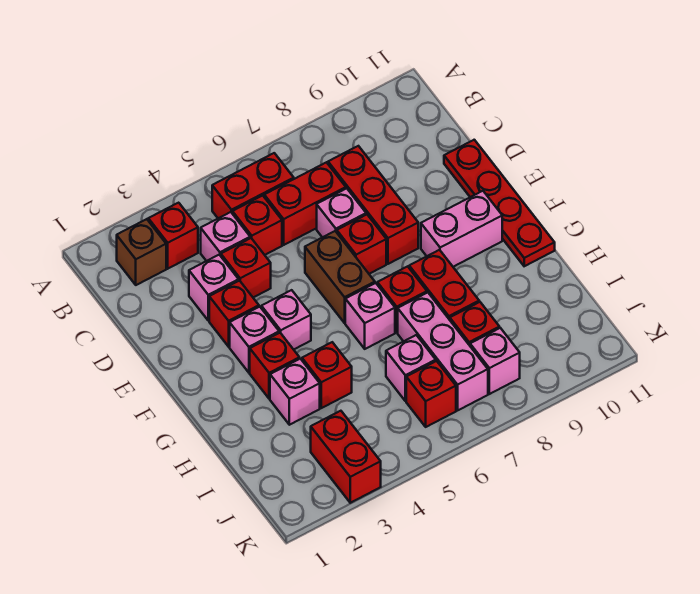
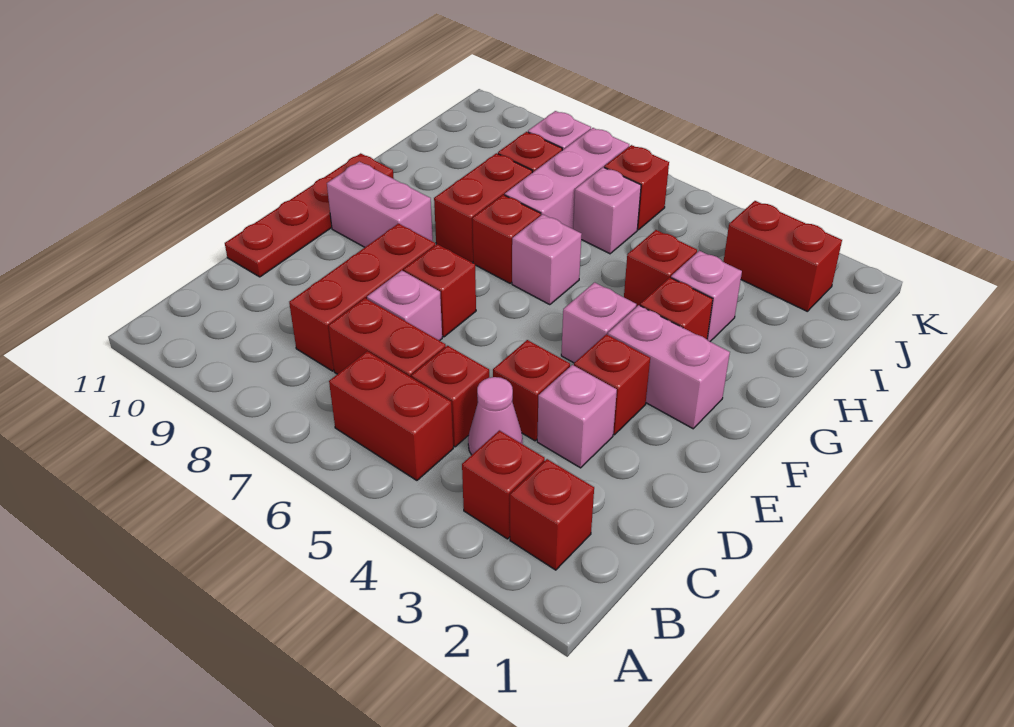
brown 1x1 brick [117,219,166,285] -> red 1x1 brick [510,459,594,570]
pink 1x1 brick [201,212,250,261] -> pink 1x1 cone [468,377,523,455]
brown 1x2 brick [305,231,375,323] -> none
pink 1x1 brick [230,307,279,373] -> pink 1x2 brick [608,305,730,429]
red 1x2 brick [311,411,381,503] -> red 1x2 brick turned to [723,201,842,311]

